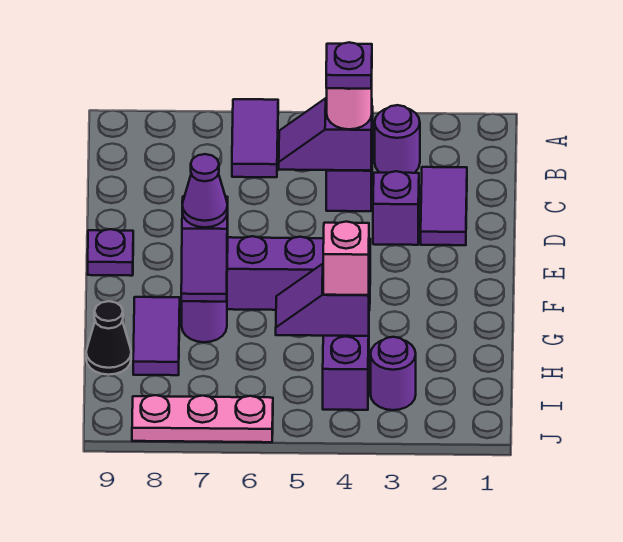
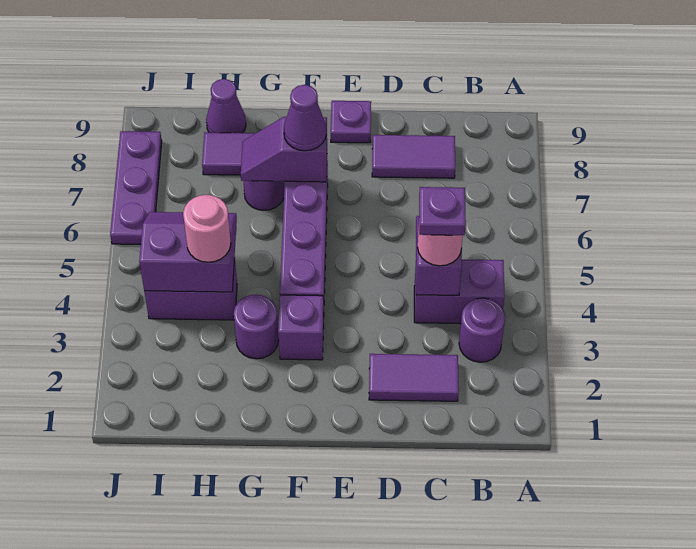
purple 1x2 tile [232,99,278,177] -> purple 1x2 tile moved to [372,135,455,178]
purple 1x1 brick [373,171,419,245] -> purple 1x1 brick moved to [278,295,324,360]
purple 1x2 slope [276,264,369,336] -> purple 2x2 slope [139,212,237,292]
pink 1x1 brick [323,222,369,295] -> pink 1x1 round brick [183,195,231,262]
black 1x1 cone [86,301,131,375] -> purple 1x1 cone [206,79,246,133]
purple 1x1 round brick [371,337,416,410] -> purple 1x1 round brick moved to [234,295,279,359]
pink 1x3 plate [132,395,273,442] -> purple 1x3 plate [110,131,162,244]

